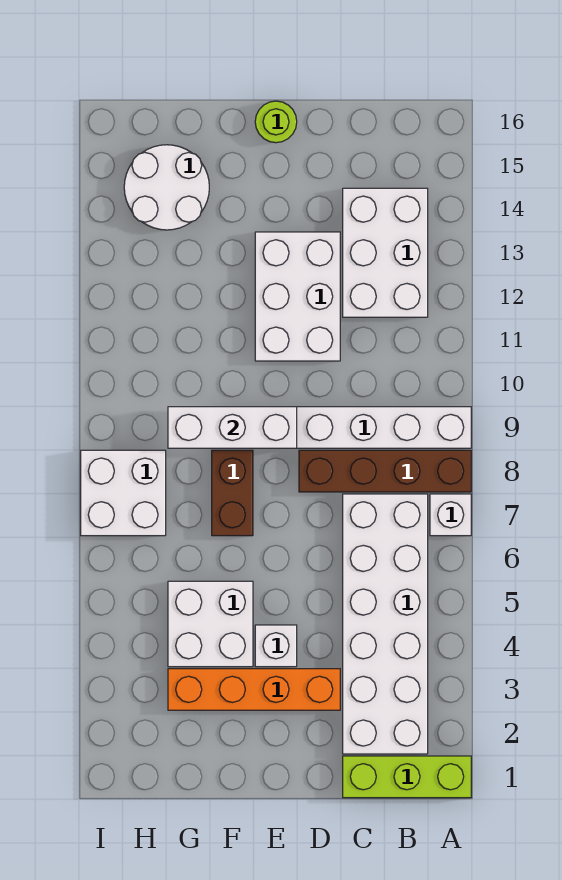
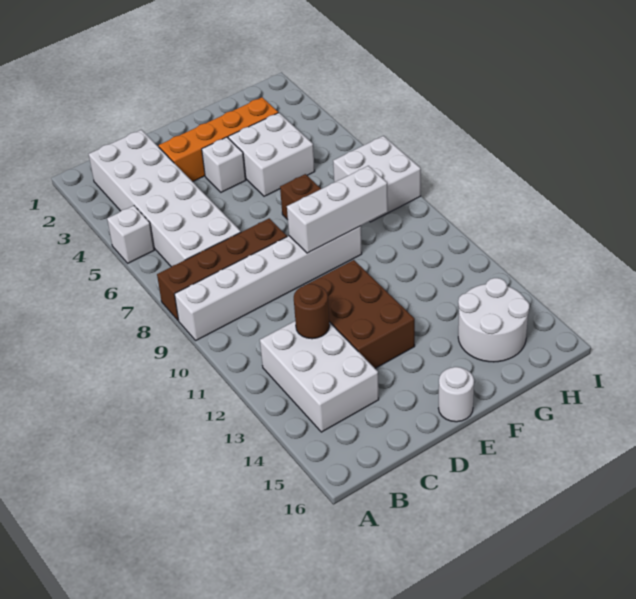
lime 1x3 brick [343,756,471,798] -> none
white 1x1 brick [430,494,471,536] -> white 1x1 brick moved to [107,206,154,263]
none -> brown 1x1 round brick [294,284,330,339]
white 2x3 brick [255,232,340,361] -> brown 2x3 brick [308,260,415,368]
lime 1x1 round brick [255,101,297,143] -> white 1x1 round brick [438,367,474,422]

